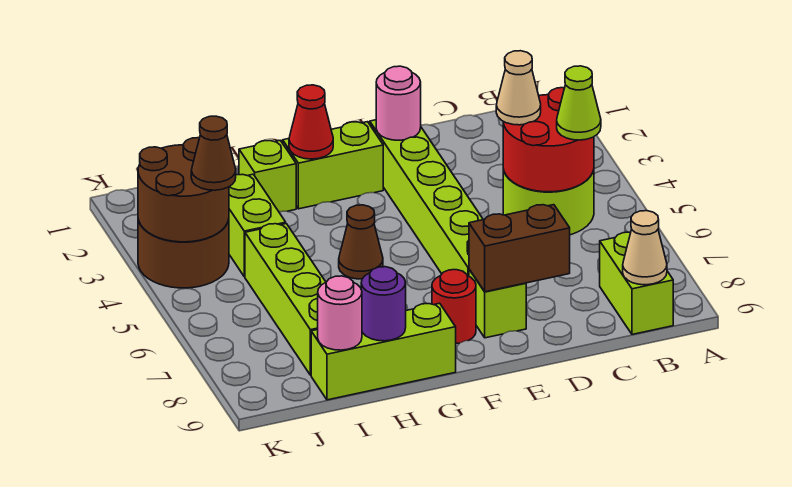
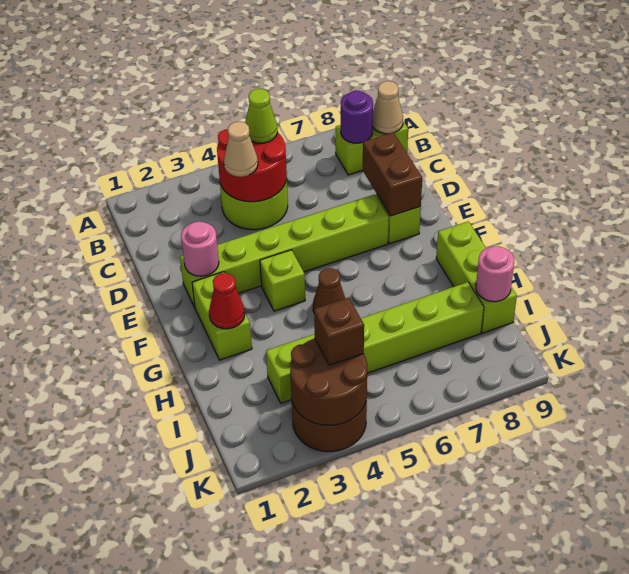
red 1x1 round brick [432,270,476,344] -> none
lime 1x1 brick [239,140,296,212] -> lime 1x1 brick moved to [260,250,305,311]
purple 1x1 round brick [361,267,406,341] -> purple 1x1 round brick moved to [341,91,373,143]
brown 1x1 cone [191,116,236,190] -> brown 1x1 brick [314,298,364,365]

